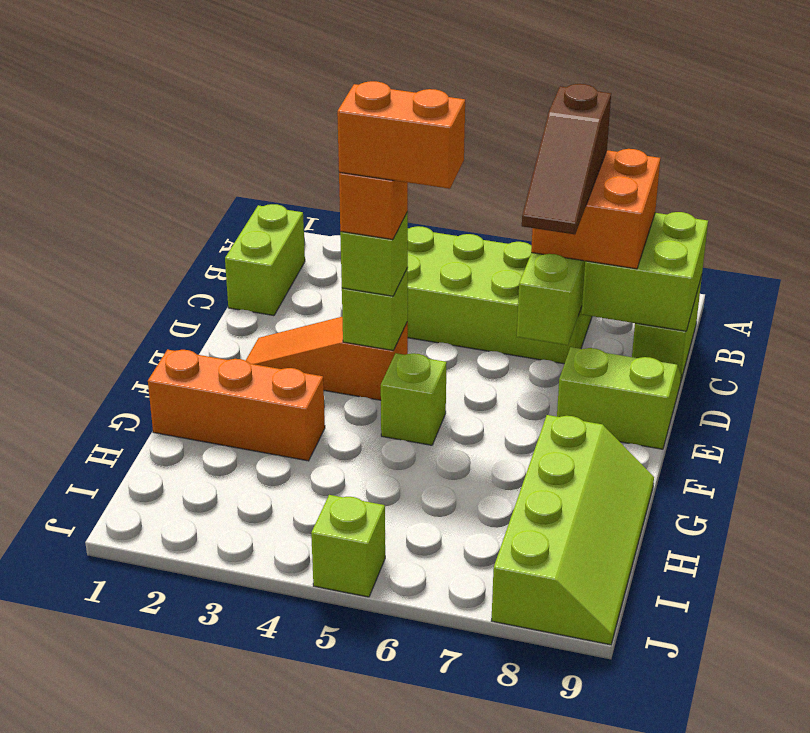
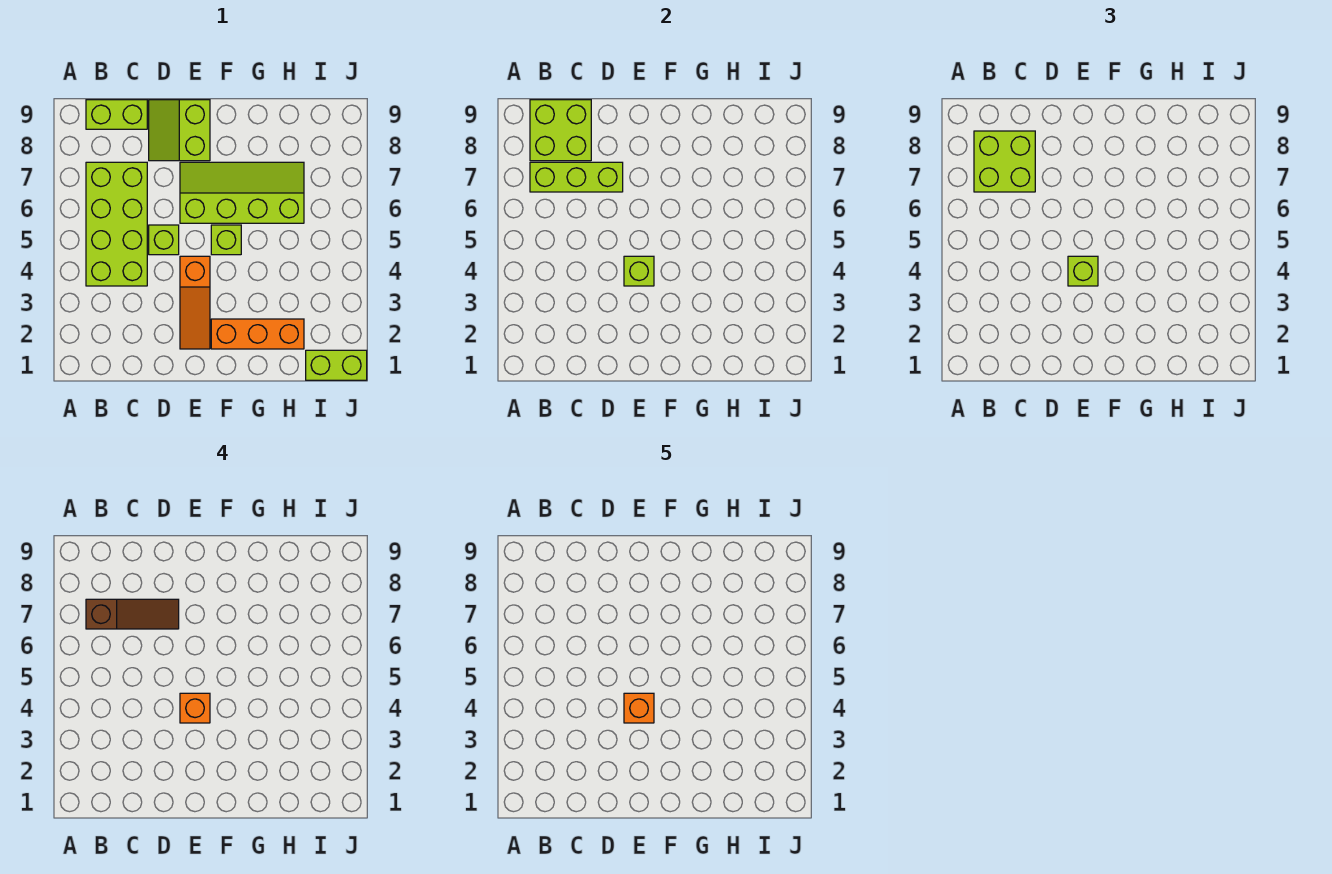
lime 1x2 brick [225,204,305,316] -> lime 1x2 brick moved to [306,350,367,380]
orange 2x2 brick [531,149,660,269] -> lime 2x2 brick [974,131,1035,192]
orange 1x2 brick [337,81,465,189] -> orange 1x1 brick [624,693,654,723]
orange 1x3 brick [148,350,325,461] -> orange 1x3 brick turned to [211,319,304,349]
lime 2x4 slope [491,415,654,645] -> lime 2x4 slope moved to [180,162,304,223]
lime 1x1 brick [311,495,385,597] -> lime 1x1 brick moved to [149,225,179,255]

